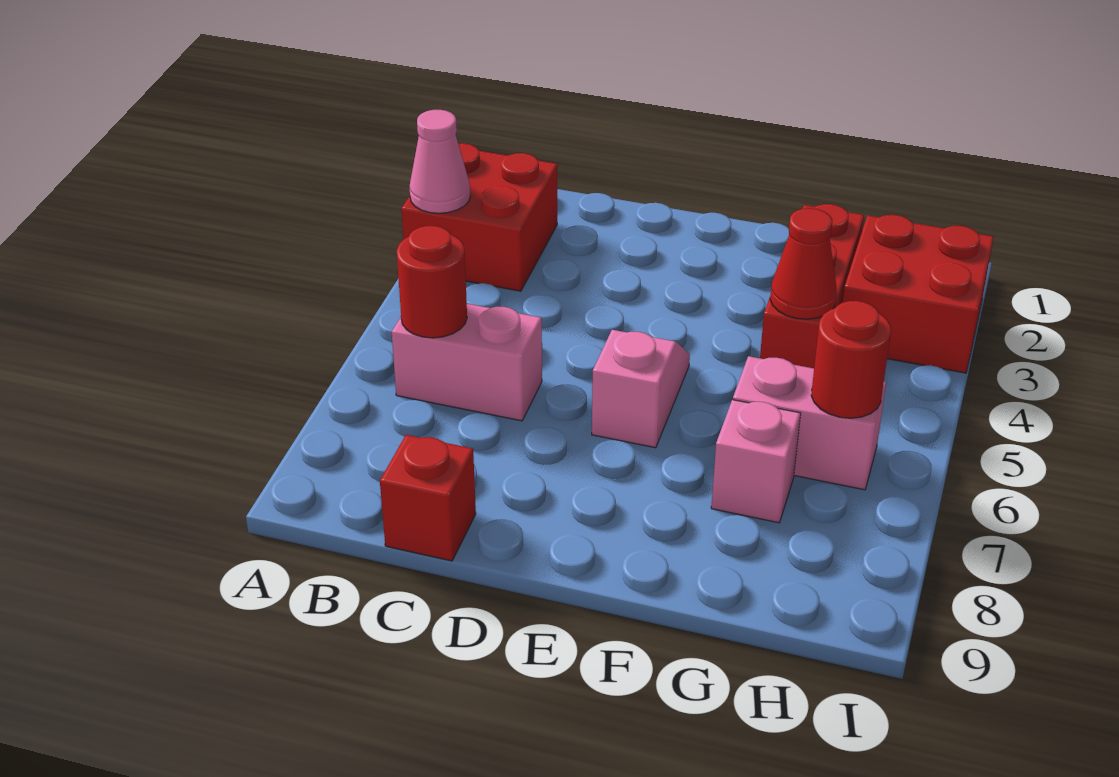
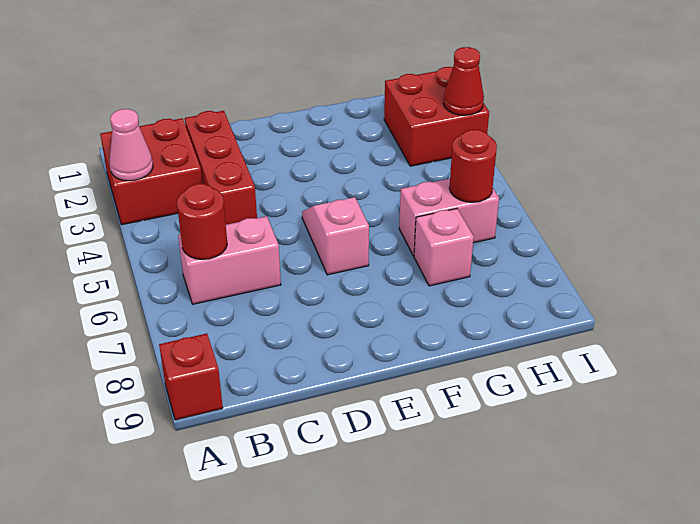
red 1x1 brick [380,435,476,561] -> red 1x1 brick moved to [159,333,223,420]
red 1x3 brick [760,204,864,368] -> red 1x3 brick moved to [185,111,257,225]
red 1x1 cone [770,208,837,319] -> red 1x1 cone moved to [443,47,484,115]

